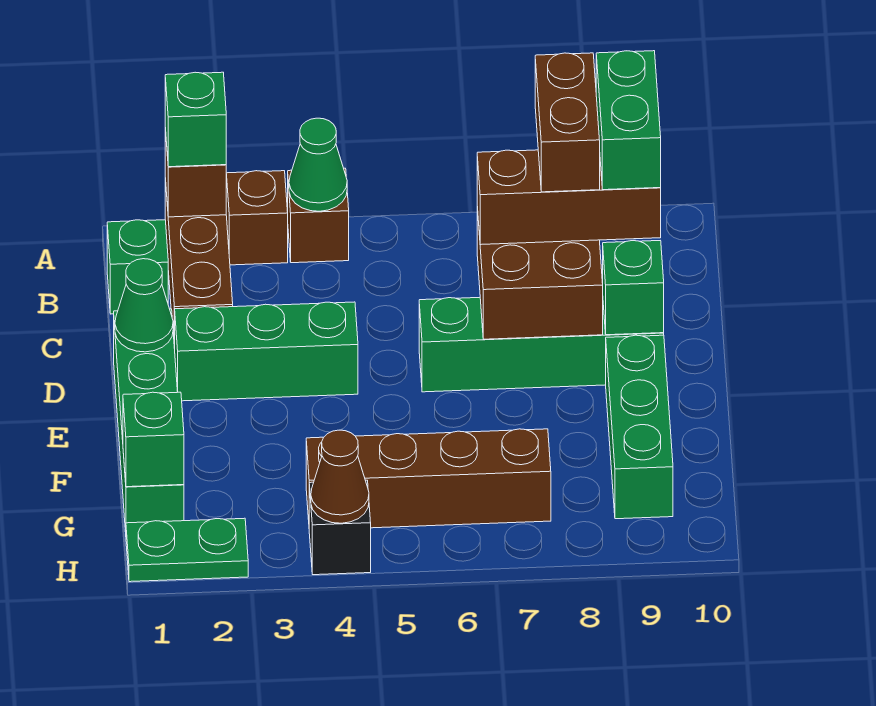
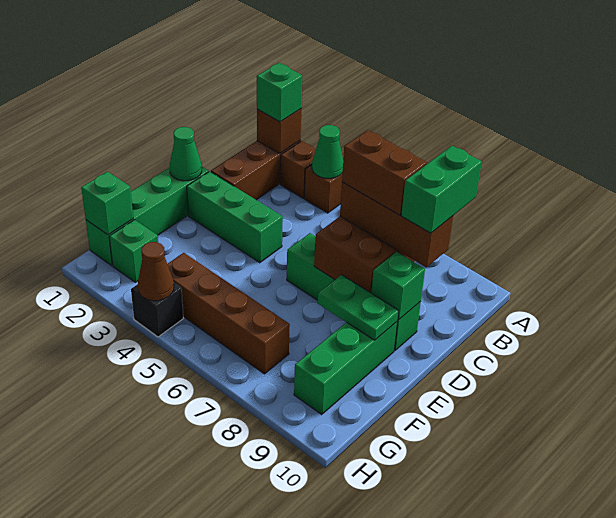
green 1x1 brick [107,220,168,314] -> green 1x1 brick moved to [109,220,158,282]
brown 1x2 brick [535,53,600,192] -> brown 1x2 brick turned to [342,130,427,215]
green 1x2 plate [126,518,248,582] -> green 1x2 plate moved to [318,275,399,340]

